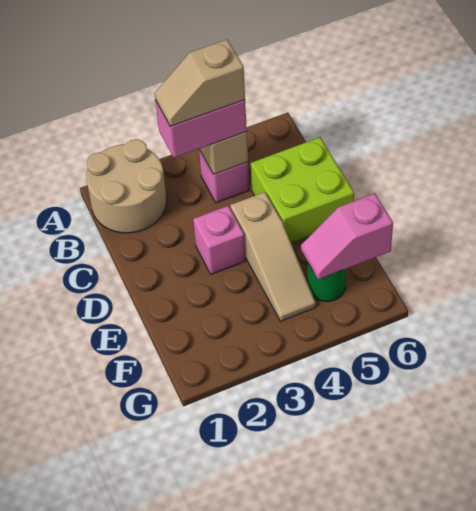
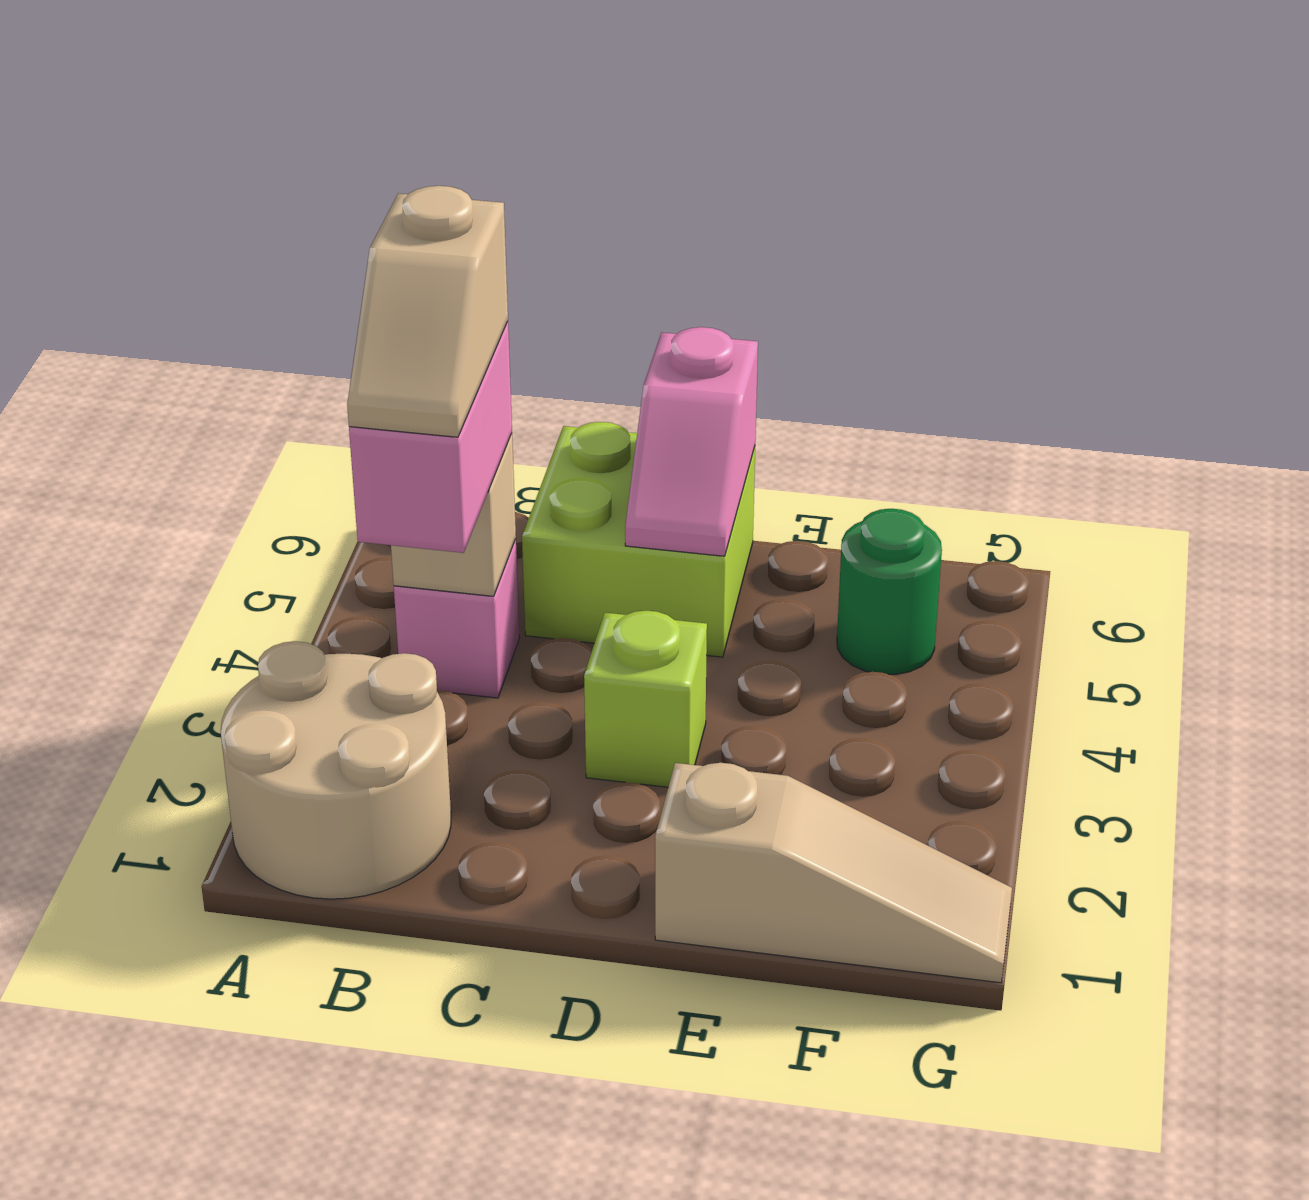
pink 1x1 brick [193,206,245,274] -> lime 1x1 brick [584,610,707,787]
tan 1x3 slope [230,192,316,321] -> tan 1x3 slope moved to [655,763,1012,983]
pink 1x2 slope [301,193,393,279] -> pink 1x2 slope moved to [625,327,758,556]

